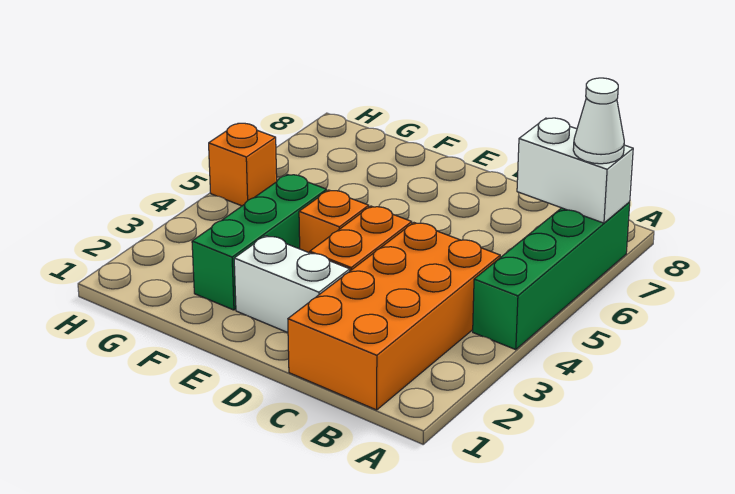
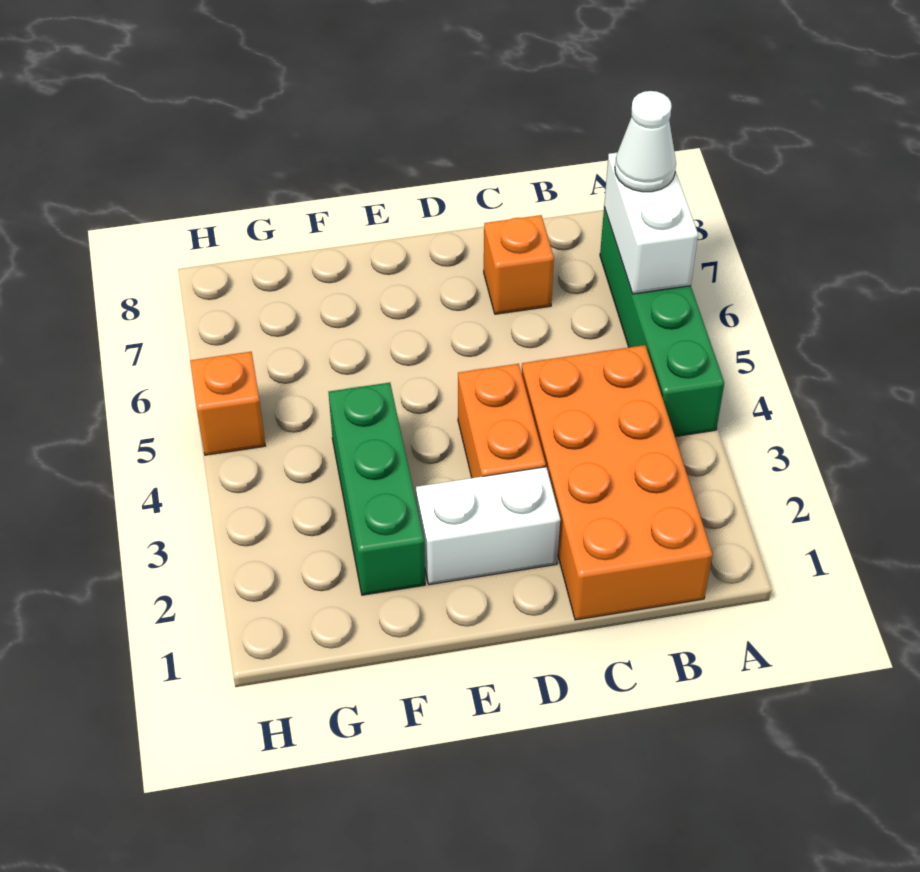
white 1x2 brick [517,118,633,223] -> white 1x2 brick turned to [604,152,698,294]
orange 1x1 brick [299,190,369,253] -> orange 1x1 brick moved to [484,215,554,314]

